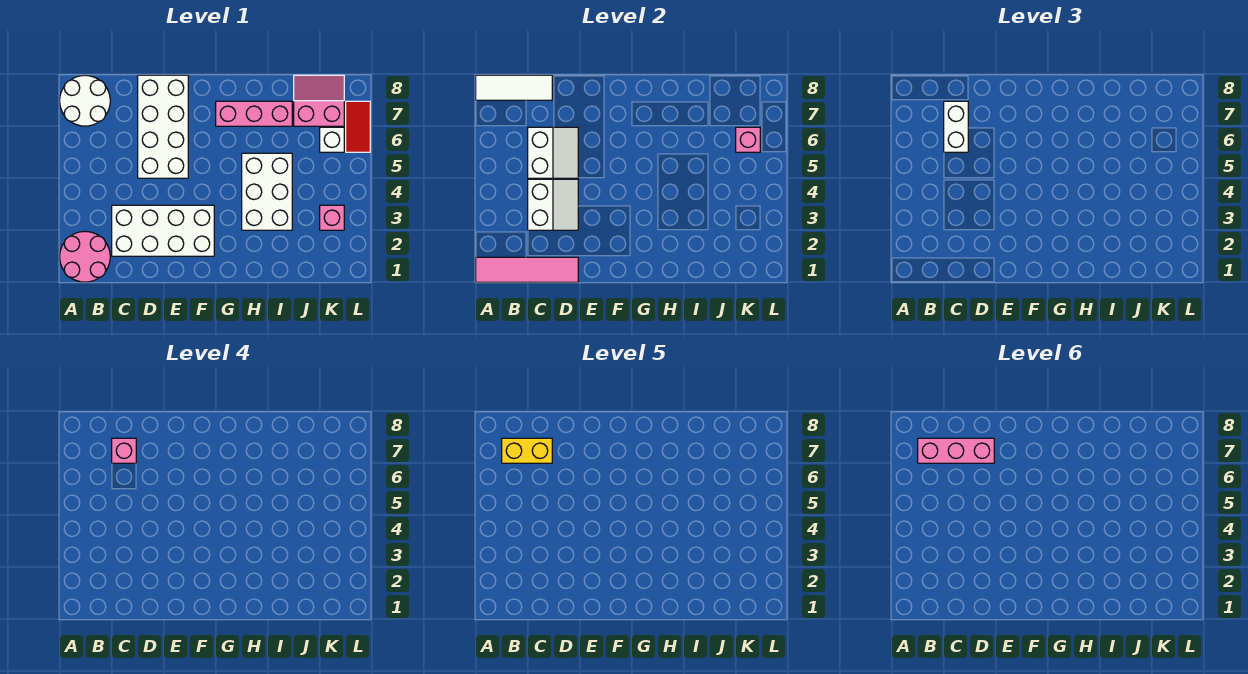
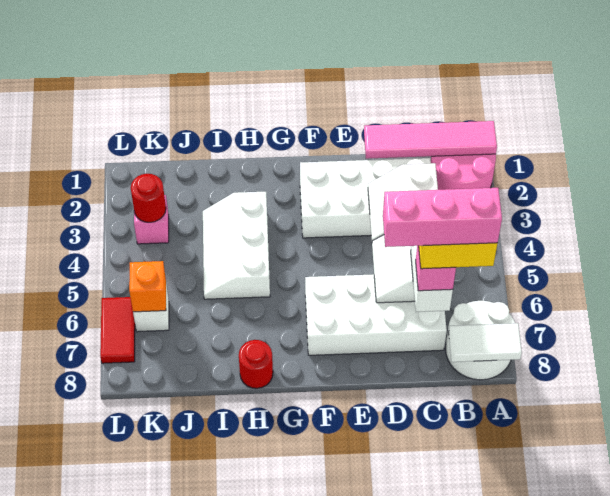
white 1x3 tile [476,75,552,100] -> white 1x2 tile [449,323,522,362]
white 2x4 brick [138,75,188,178] -> white 2x4 brick turned to [305,274,447,355]
pink 1x3 brick [216,101,292,126] -> none
white 2x3 brick [242,153,292,230] -> white 2x3 slope [203,192,270,299]
none -> red 1x1 round brick [239,340,273,388]
pink 2x2 slope [294,75,344,126] -> none
none -> red 1x1 round brick [131,174,166,222]
pink 1x1 brick [736,127,760,152] -> orange 1x1 brick [129,261,166,312]

